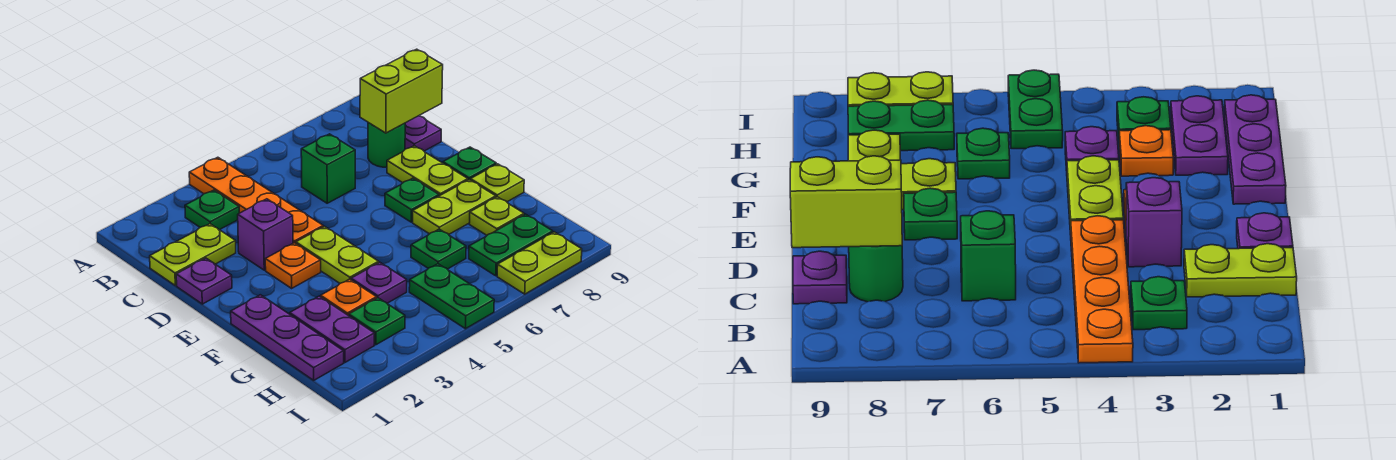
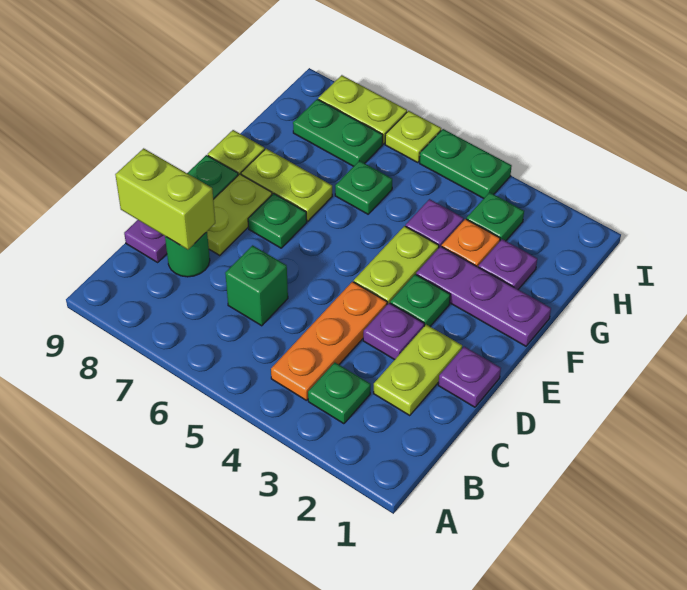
orange 1x4 plate [189,157,323,243] -> orange 1x3 plate [271,282,387,400]
lime 1x2 plate [150,224,236,286] -> lime 1x2 plate turned to [374,324,462,415]
purple 1x1 brick [238,199,293,270] -> purple 1x1 plate [363,303,424,360]
orange 1x1 plate [265,243,321,288] -> green 1x1 plate [390,274,450,326]
purple 1x3 plate [231,295,344,380] -> purple 1x3 plate turned to [416,246,551,346]
purple 1x2 plate [290,296,375,362] -> purple 1x1 plate [478,239,537,289]
lime 1x1 plate [469,197,524,235] -> lime 1x1 plate moved to [385,111,441,163]
green 1x2 plate [409,264,494,329] -> green 1x2 plate turned to [420,129,512,198]

